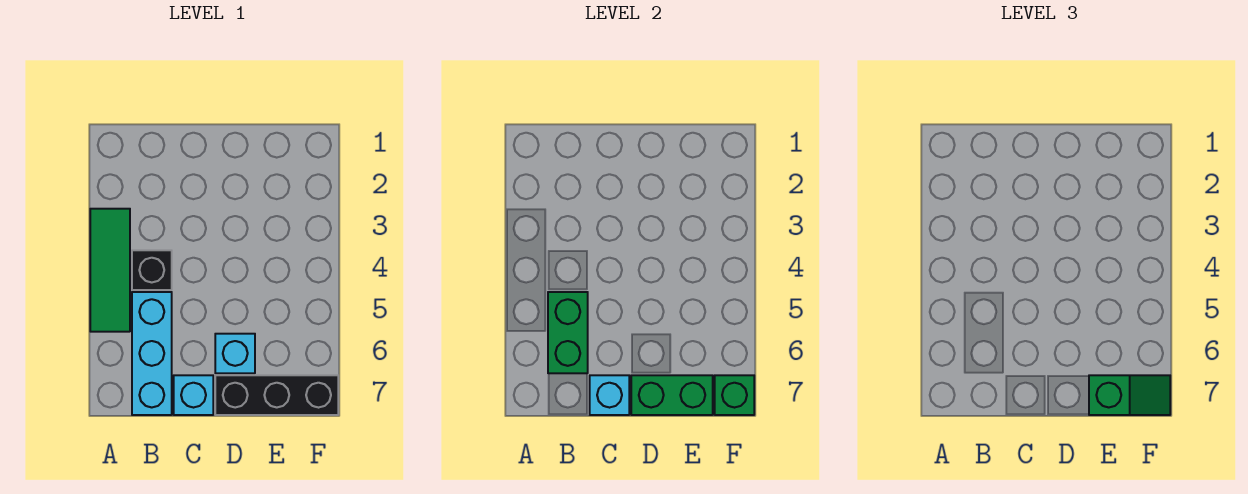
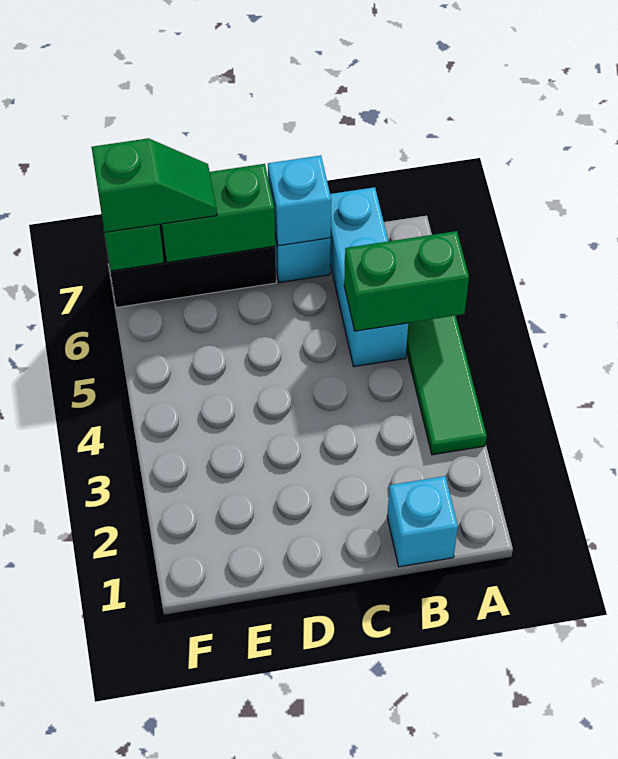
black 1x1 brick [132,250,172,290] -> none
green 1x2 brick [548,292,588,373] -> green 1x2 brick turned to [344,231,469,331]
cyan 1x1 brick [215,334,255,373] -> cyan 1x1 brick moved to [387,476,458,567]
green 1x2 slope [1089,375,1170,415] -> green 1x2 slope turned to [92,138,217,232]

